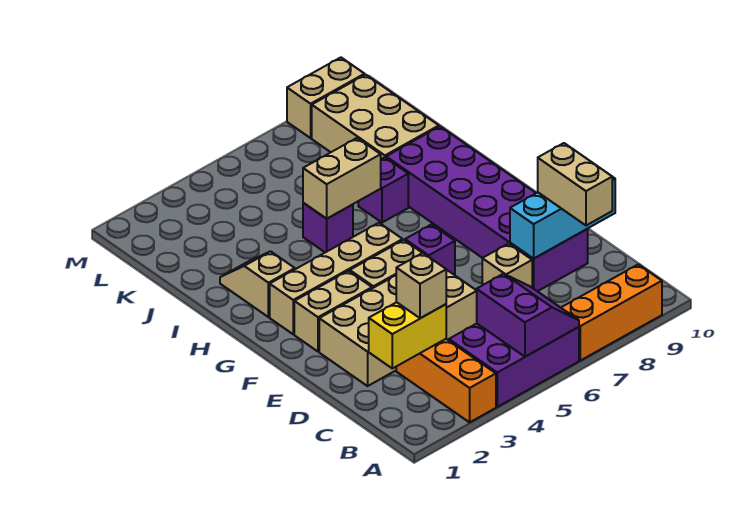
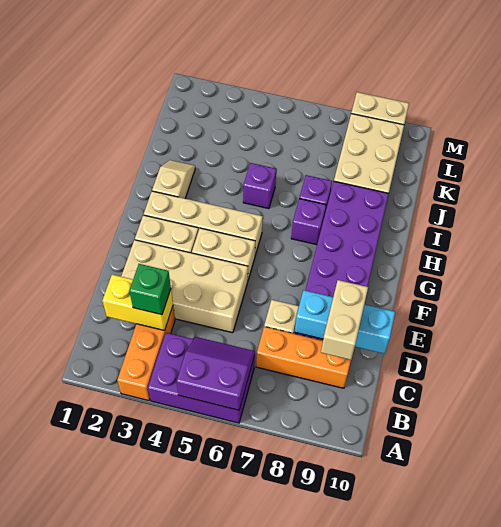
purple 2x2 slope [477,274,579,357] -> purple 2x2 slope turned to [177,337,255,410]
orange 1x3 brick [561,264,662,360] -> orange 1x3 brick moved to [256,327,351,388]
tan 1x1 brick [396,253,446,318] -> green 1x1 brick [129,264,171,315]
purple 1x1 brick [405,225,455,275] -> purple 1x1 brick moved to [291,199,326,245]
tan 1x2 brick [303,138,381,219] -> none

